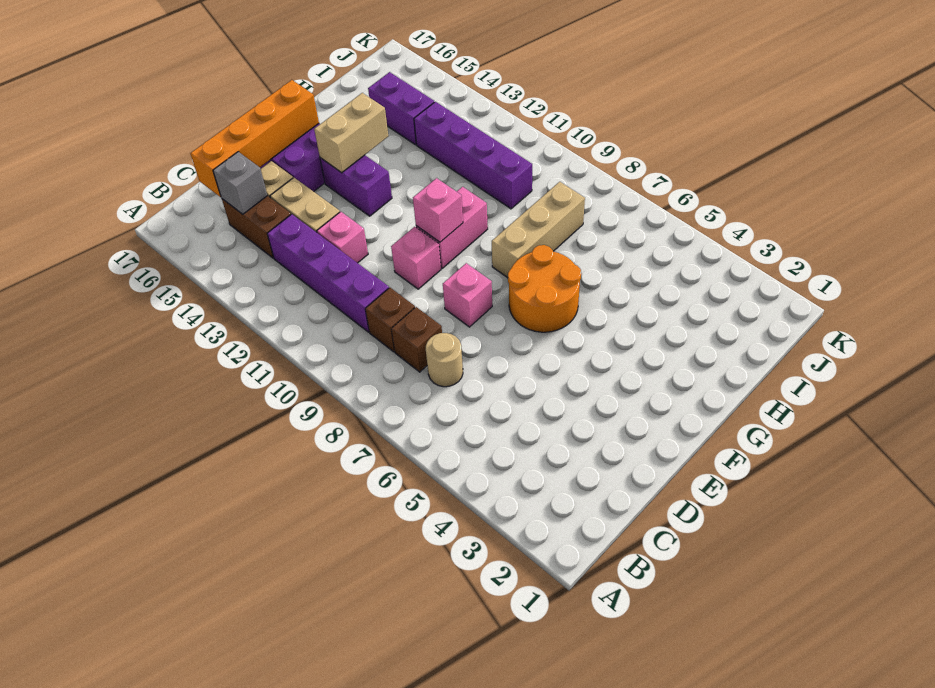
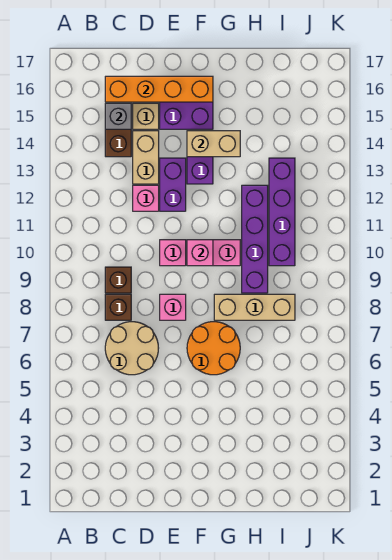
tan 1x1 round brick [426,333,463,387] -> tan 2x2 round brick [105,322,158,375]
purple 1x4 brick [267,214,389,332] -> purple 1x4 brick moved to [242,185,268,293]
purple 1x2 brick [368,72,434,145] -> purple 1x2 brick moved to [160,158,186,211]

